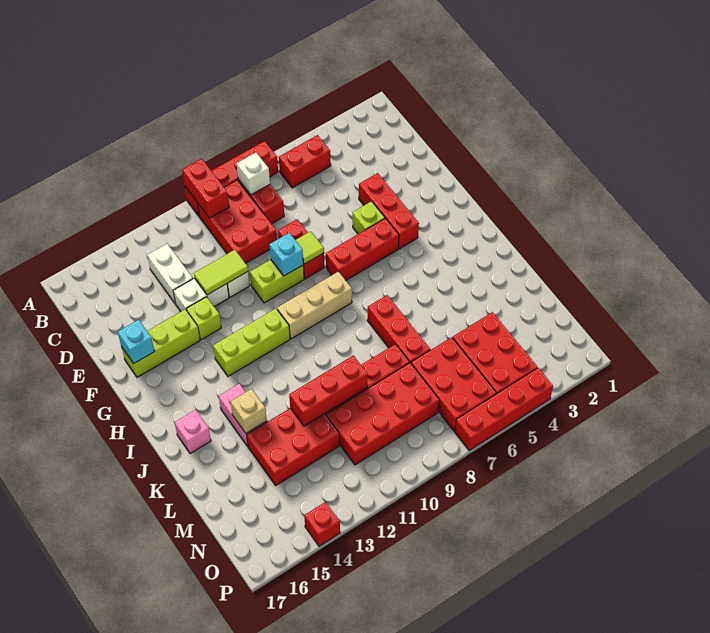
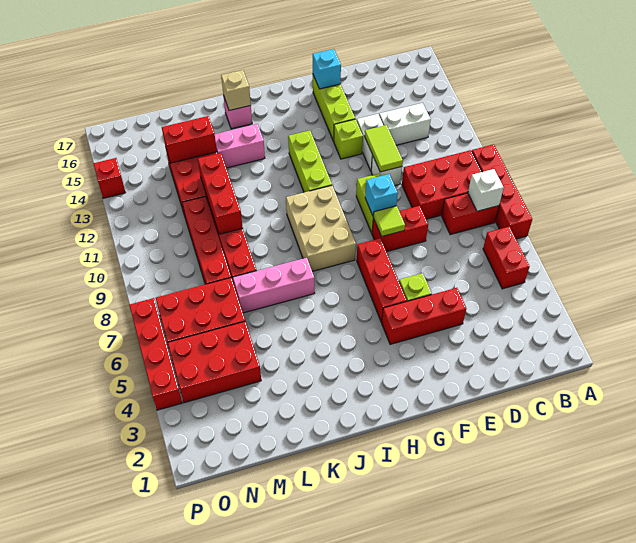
red 1x2 brick [182,159,229,218] -> red 1x2 brick moved to [162,116,217,163]
tan 1x3 brick [277,271,352,339] -> tan 2x3 brick [286,186,356,271]
red 1x3 brick [367,295,430,363] -> pink 1x3 brick [233,258,315,313]
tan 1x1 brick [231,389,267,433] -> tan 1x1 brick moved to [221,70,251,111]
red 2x4 brick [326,363,439,465] -> red 1x4 brick [182,197,231,284]

